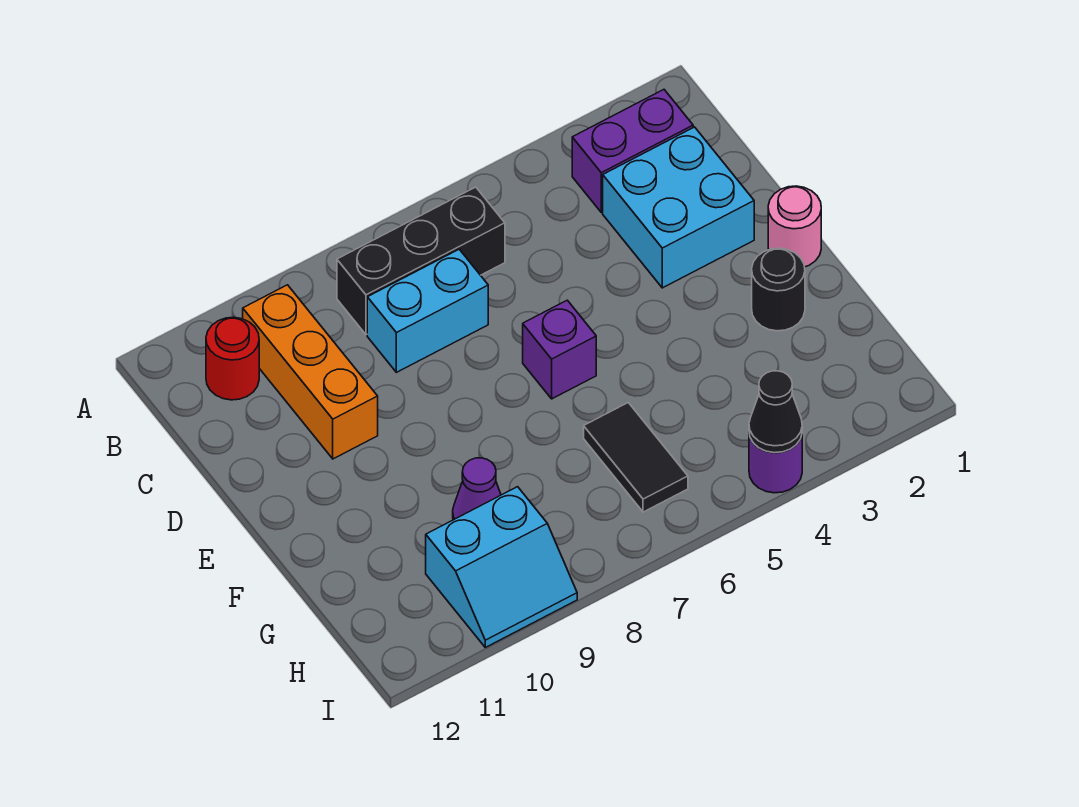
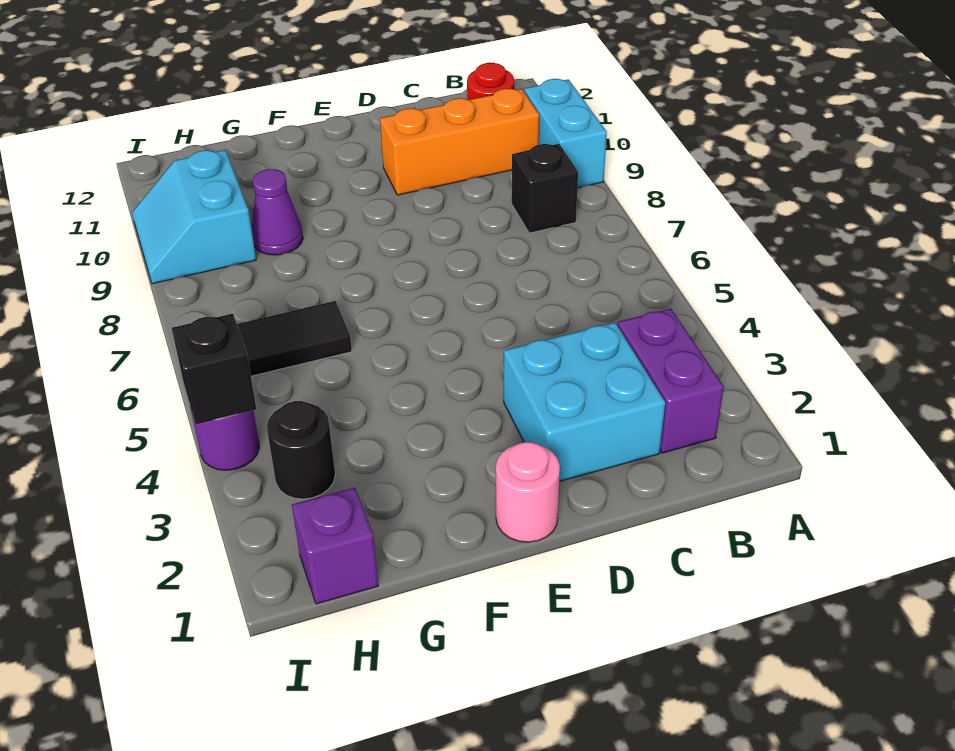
black 1x3 brick [337,187,505,335] -> black 1x1 brick [512,144,578,233]
cyan 1x2 brick [367,249,488,372] -> cyan 1x2 brick moved to [524,79,607,188]
purple 1x1 brick [523,300,596,399] -> purple 1x1 brick moved to [292,488,378,604]
black 1x1 round brick [752,248,805,331] -> black 1x1 round brick moved to [267,401,335,499]
black 1x1 cone [749,371,802,453] -> black 1x1 brick [172,314,256,424]

